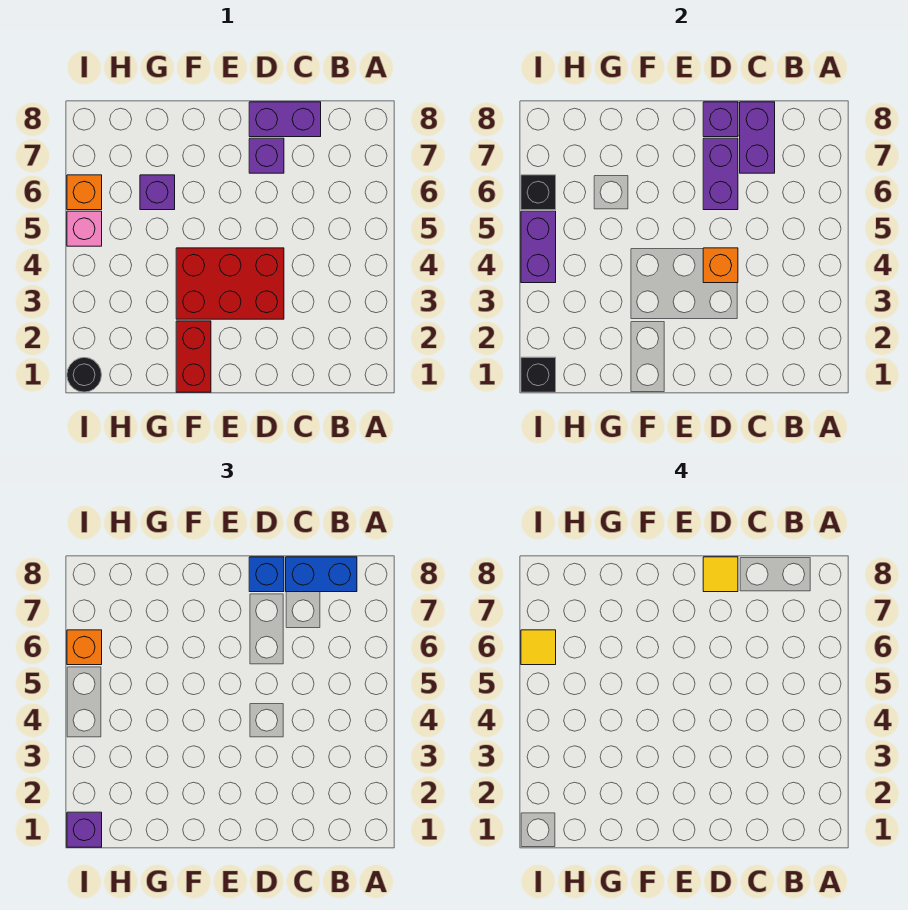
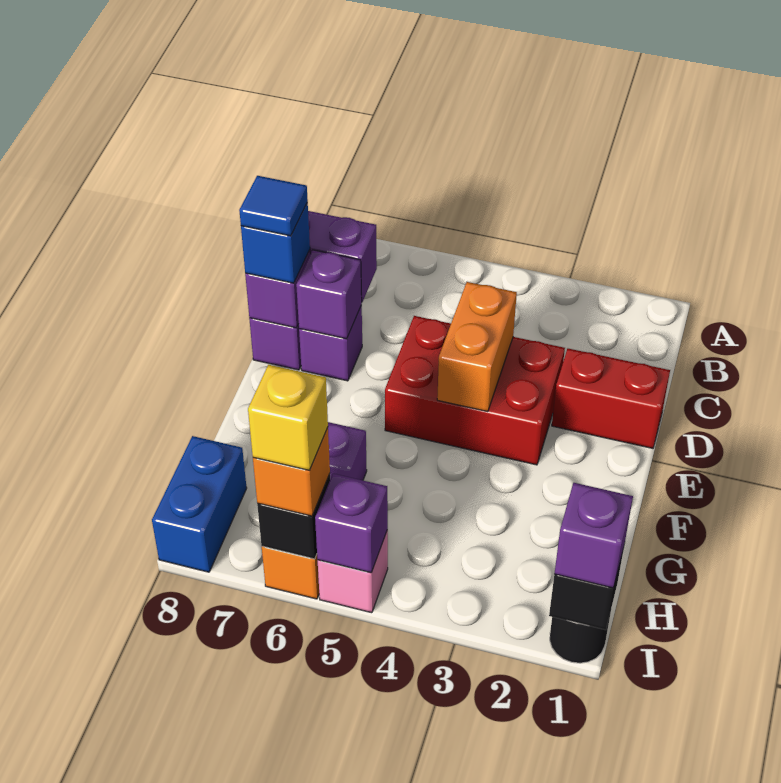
blue 1x2 brick [286,557,357,592] -> blue 1x2 brick moved to [152,436,247,572]
red 2x3 brick [176,248,284,319] -> red 2x3 brick turned to [385,316,565,465]
orange 1x1 brick [703,248,738,283] -> orange 1x2 brick [437,282,517,412]
purple 1x2 brick [703,138,738,210] -> purple 1x1 brick [296,250,362,339]
yellow 1x1 tile [703,557,738,592] -> blue 1x1 tile [239,176,308,236]
red 1x2 brick [176,321,211,392] -> red 1x2 brick moved to [552,349,670,448]
purple 1x2 brick [521,211,556,283] -> purple 1x1 brick [315,474,388,573]
yellow 1x1 tile [521,630,556,665] -> yellow 1x1 brick [248,365,328,470]

